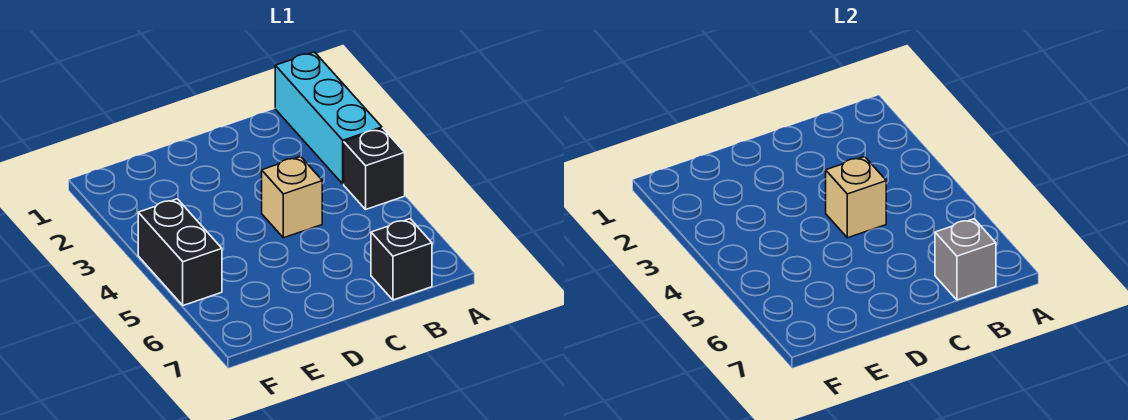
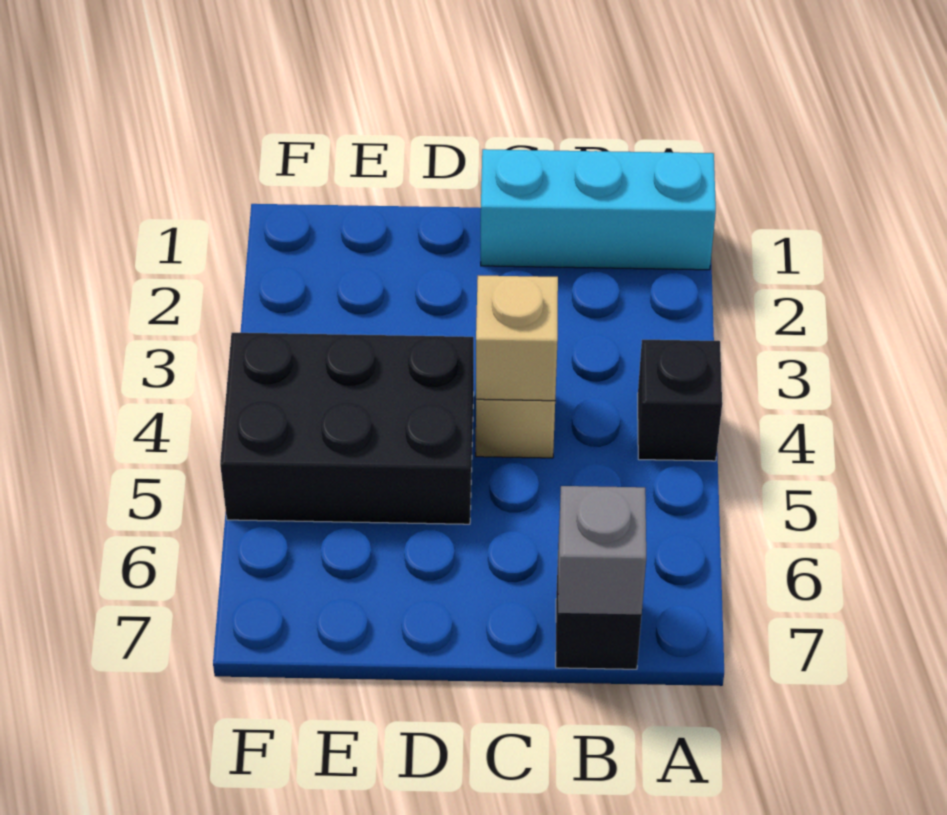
cyan 1x3 brick [275,52,382,184] -> cyan 1x3 brick turned to [481,149,716,270]
black 1x2 brick [138,199,222,306] -> black 2x3 brick [220,333,474,524]

